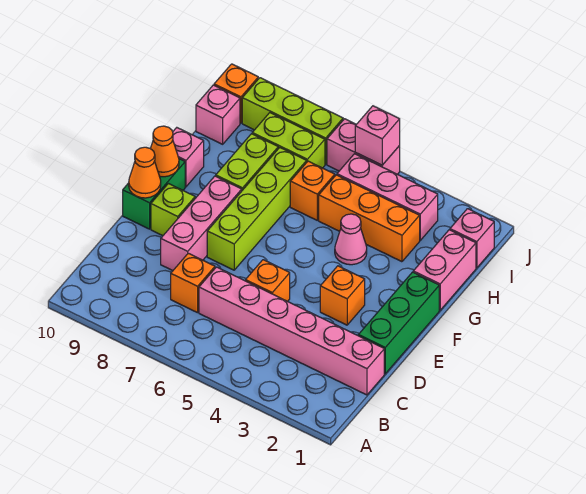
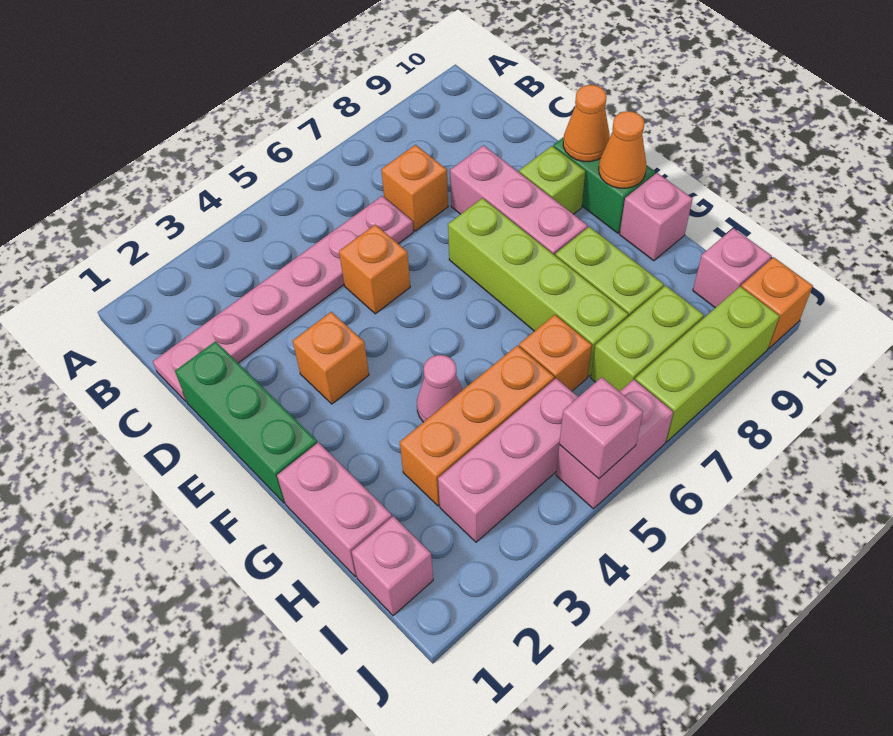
pink 1x6 brick [199,267,384,395] -> pink 1x6 plate [153,196,413,402]

